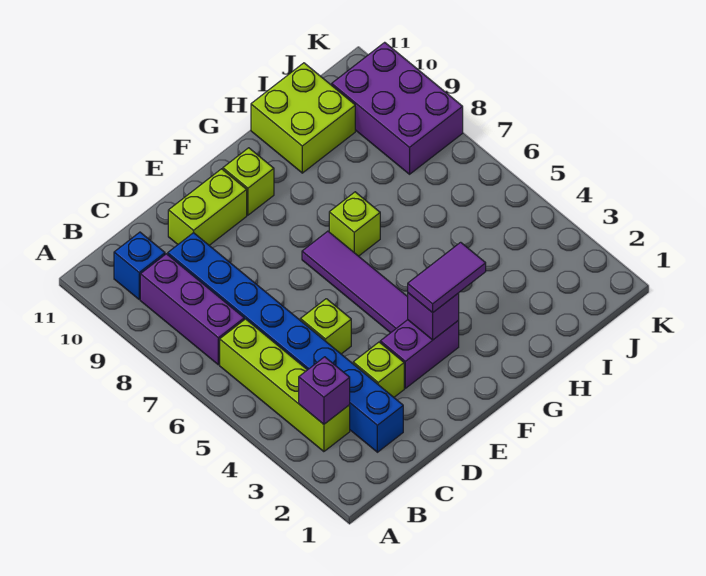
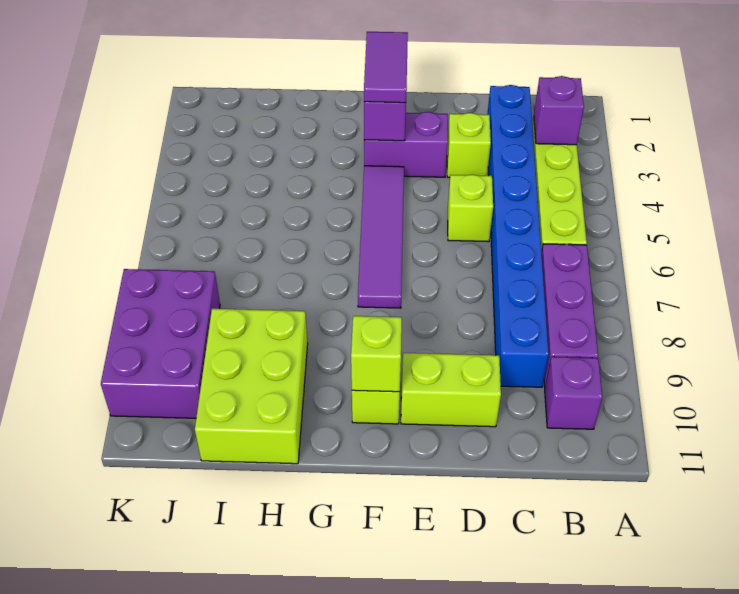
blue 1x1 brick [114,232,165,299] -> purple 1x1 brick [545,357,603,429]
purple 1x2 tile [408,242,486,313] -> purple 1x2 tile turned to [364,32,408,103]
lime 1x1 brick [329,192,380,256] -> lime 1x1 brick moved to [351,316,402,392]
lime 2x2 brick [251,63,355,173] -> lime 2x3 brick [195,309,308,464]

